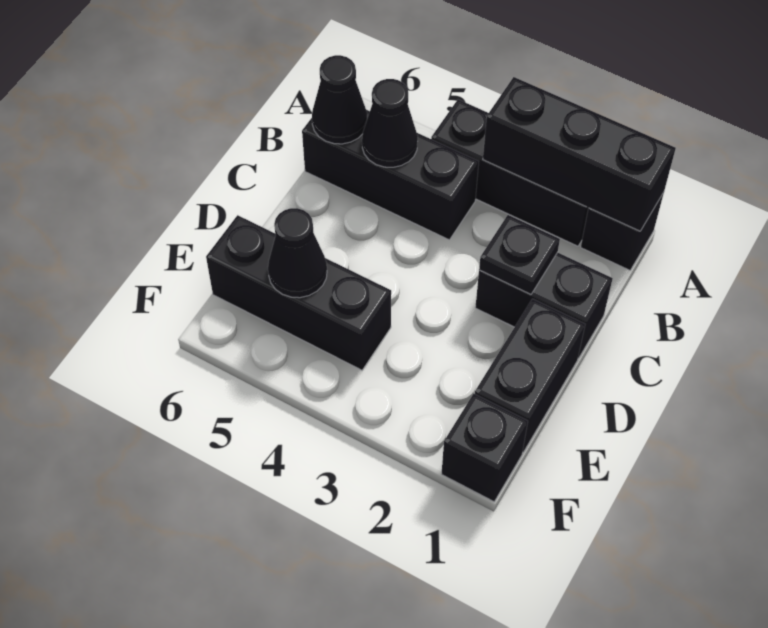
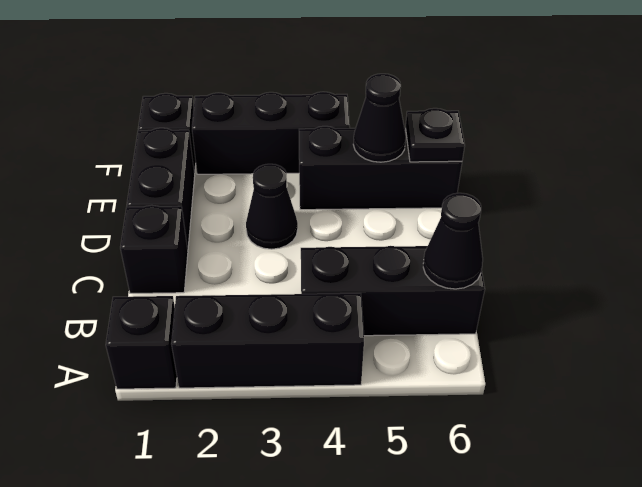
black 1x3 brick [483,77,676,231] -> black 1x3 brick moved to [192,92,350,174]
black 1x1 cone [362,79,418,167] -> black 1x1 cone moved to [246,164,298,249]
black 1x2 brick [475,253,613,358] -> black 1x1 brick [120,205,188,293]
black 1x1 plate [479,215,560,295] -> black 1x1 plate moved to [406,108,465,162]

